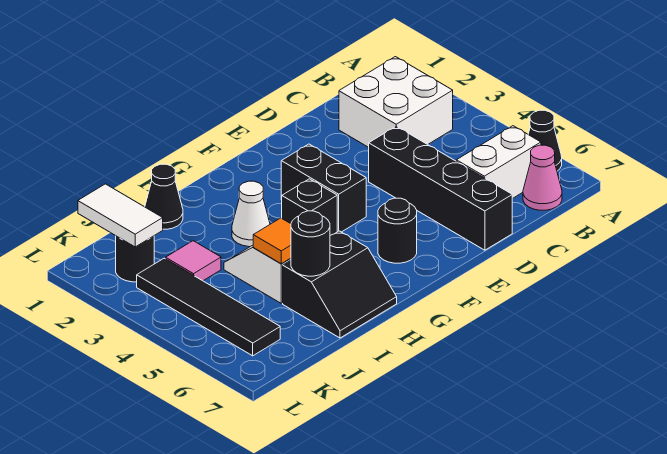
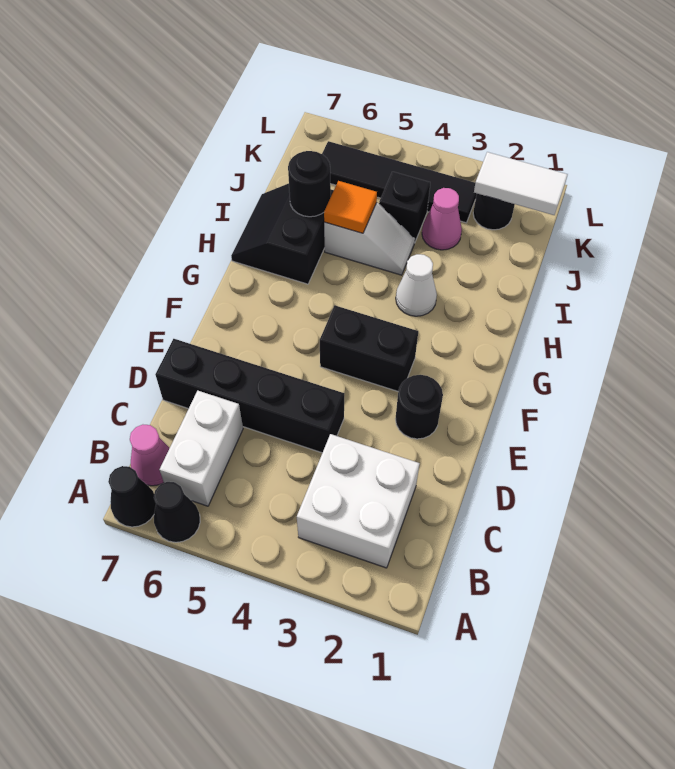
black 1x1 round brick [378,198,417,263] -> black 1x1 round brick moved to [395,375,443,439]
black 1x1 brick [282,179,337,235] -> black 1x1 brick moved to [379,172,430,243]
black 1x1 cone [145,164,183,229] -> black 1x1 cone moved to [108,466,156,527]
pink 1x1 tile [166,241,221,281] -> pink 1x1 cone [422,188,462,250]

